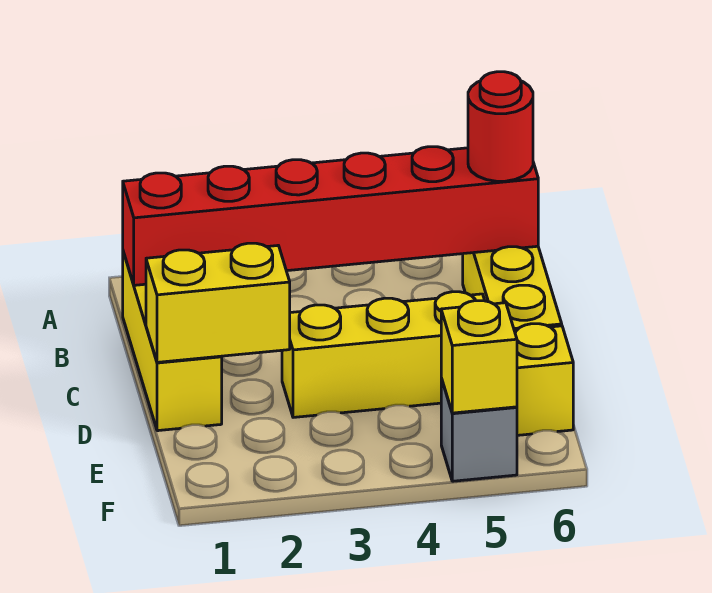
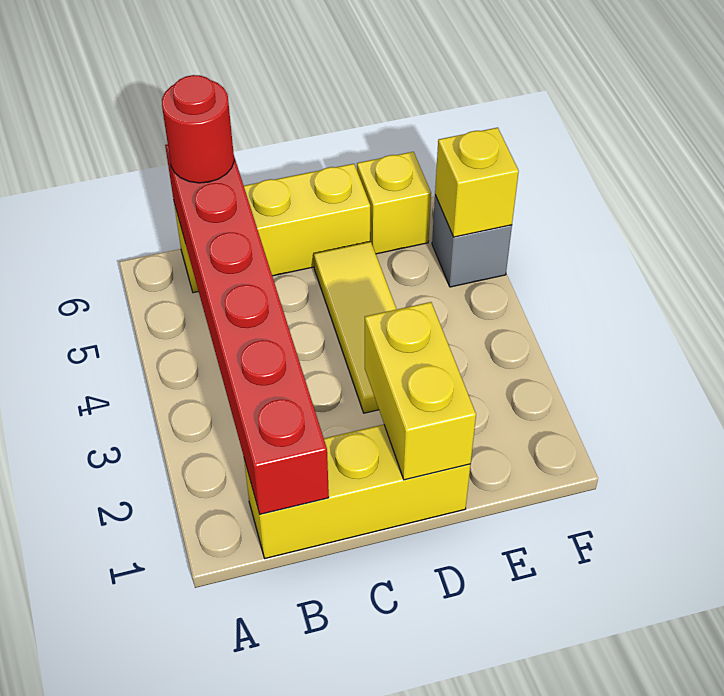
yellow 1x3 brick [282,292,485,417] -> yellow 1x3 tile [314,242,397,413]

